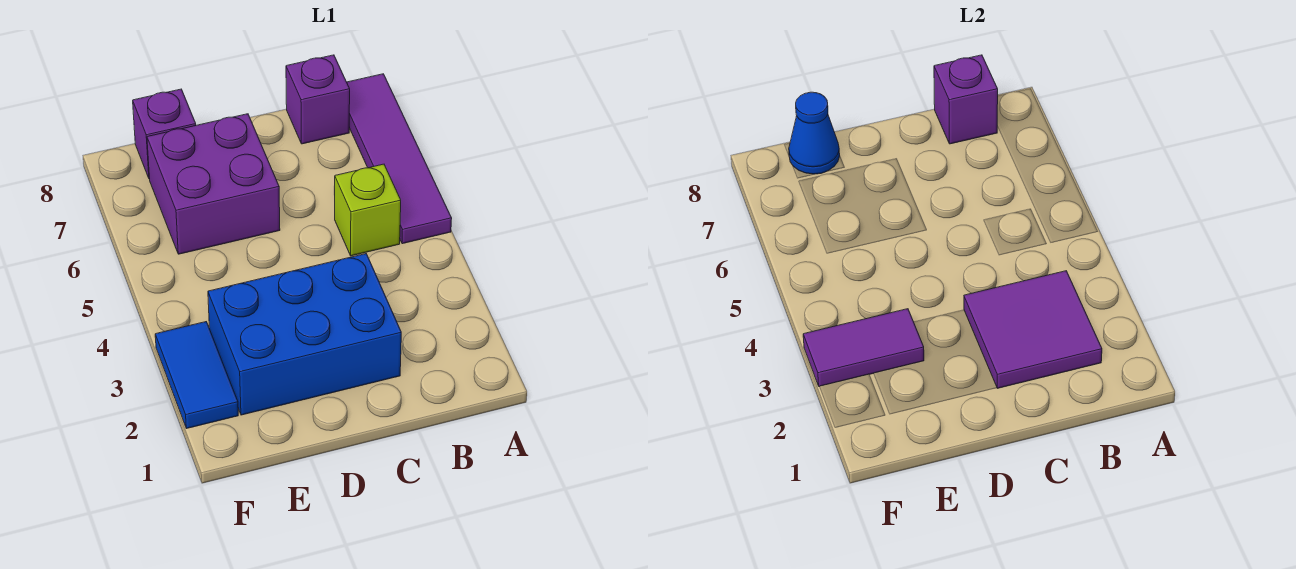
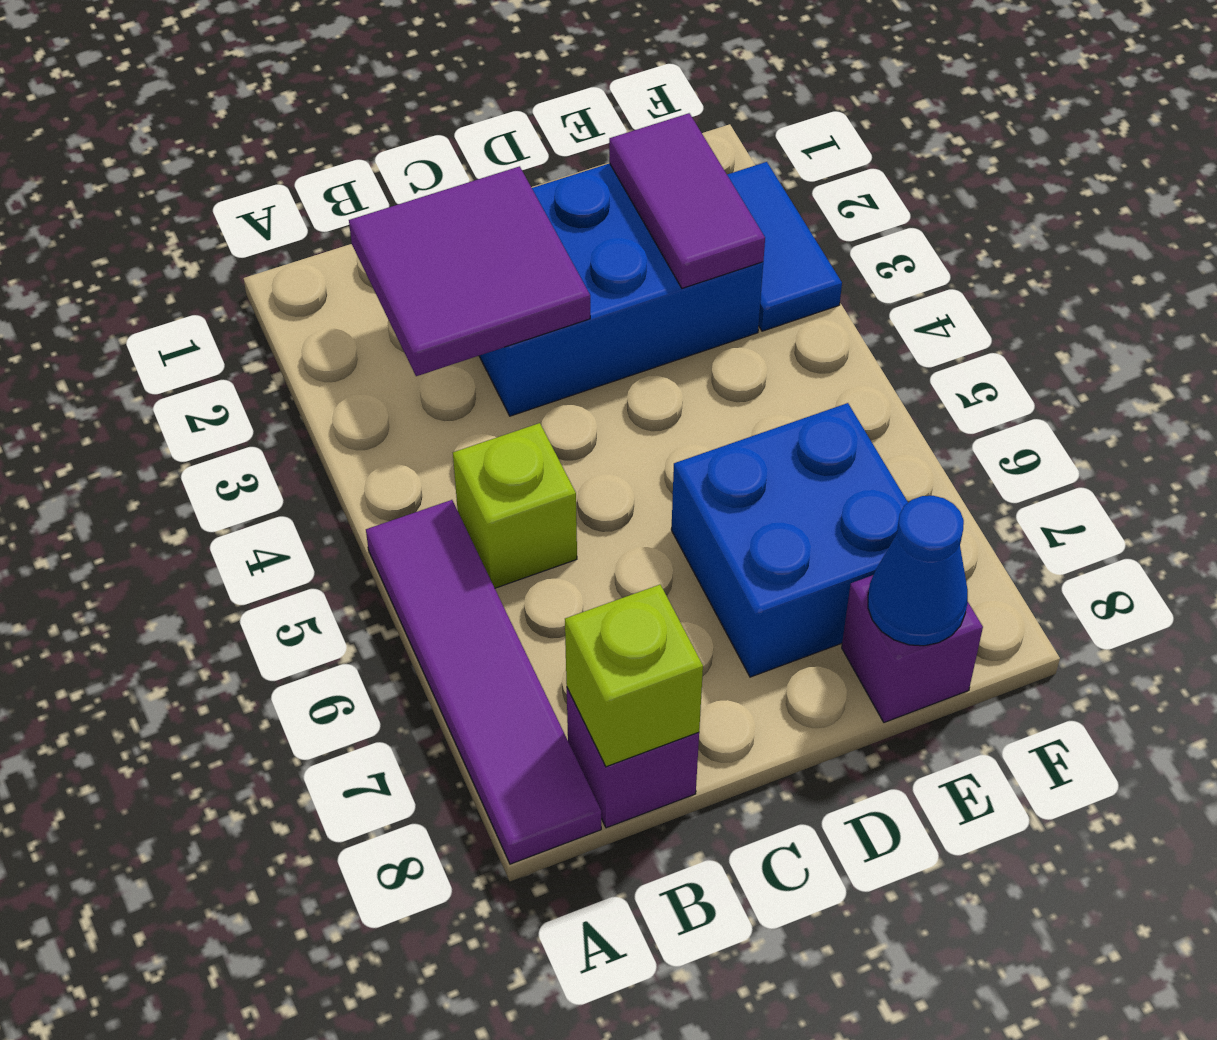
purple 1x1 brick [934,55,998,144] -> lime 1x1 brick [565,585,703,767]
purple 2x2 brick [147,114,280,254] -> blue 2x2 brick [671,403,908,677]
purple 1x2 tile [803,309,924,387] -> purple 1x2 tile turned to [609,113,765,288]

